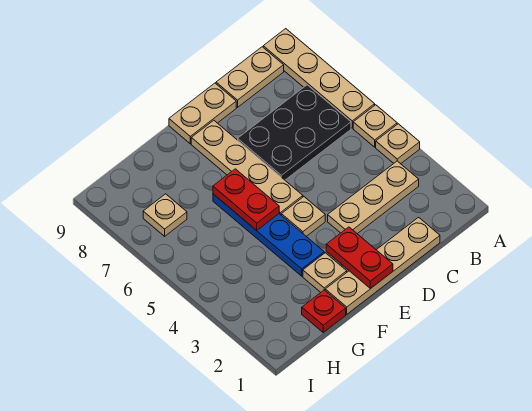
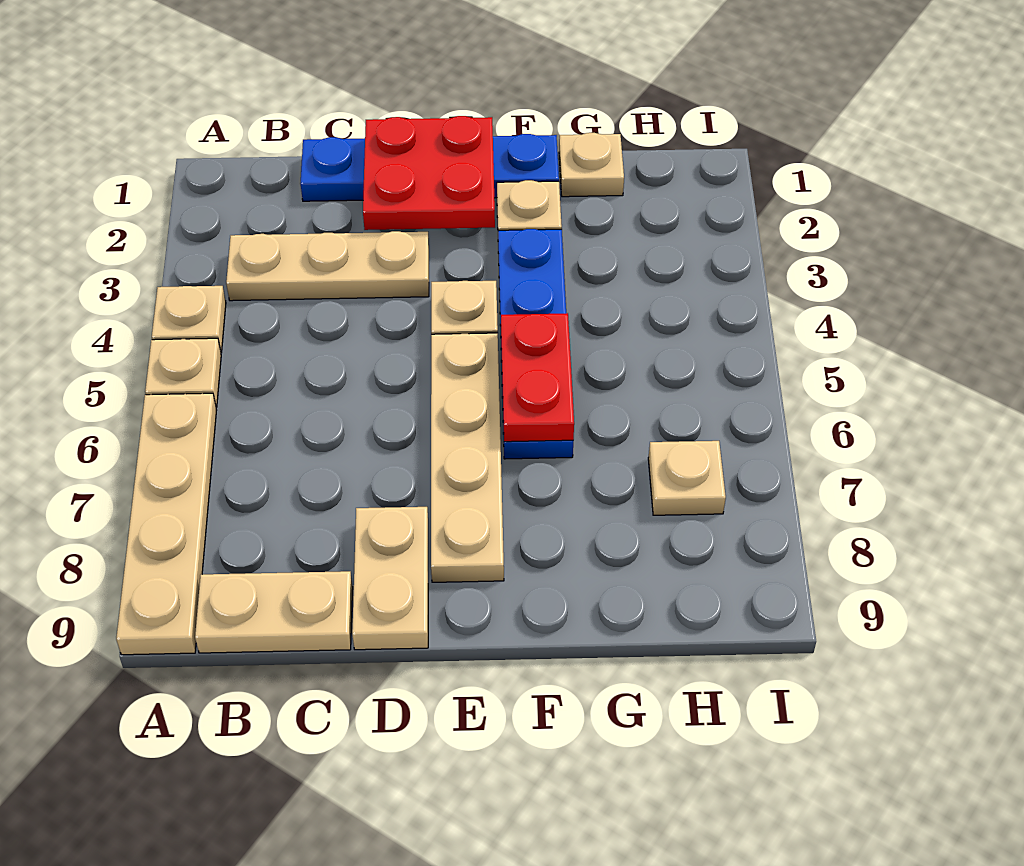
black 2x3 plate [238,85,351,180] -> none
tan 1x4 plate [325,217,440,314] -> blue 1x4 plate [300,134,559,201]
tan 1x2 plate [169,83,236,144] -> tan 1x2 plate turned to [352,507,428,650]
red 1x2 plate [326,227,393,289] -> red 2x2 plate [363,116,495,230]
red 1x1 plate [302,290,346,332] -> tan 1x1 plate [559,133,624,197]

